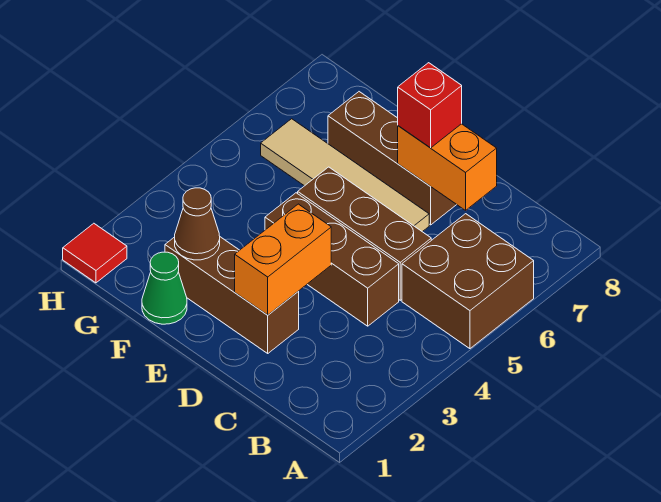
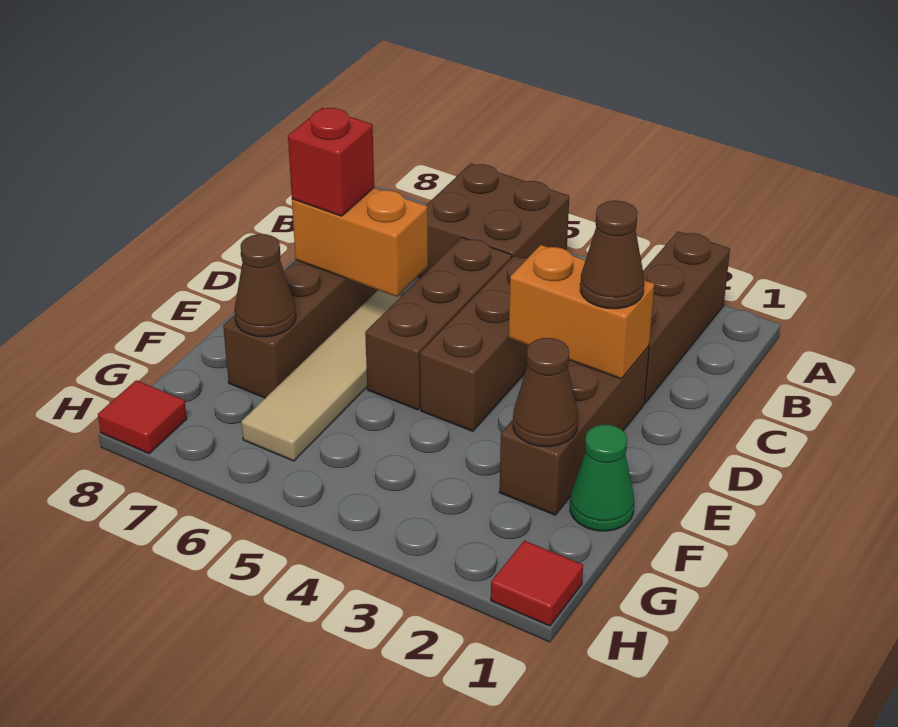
none -> brown 1x3 brick [643,231,730,403]
orange 1x2 brick [398,124,497,210] -> orange 1x2 brick turned to [292,188,428,297]
none -> brown 1x1 cone [580,201,644,309]
none -> brown 1x1 cone [234,234,296,337]
none -> red 1x1 tile [98,380,187,453]

